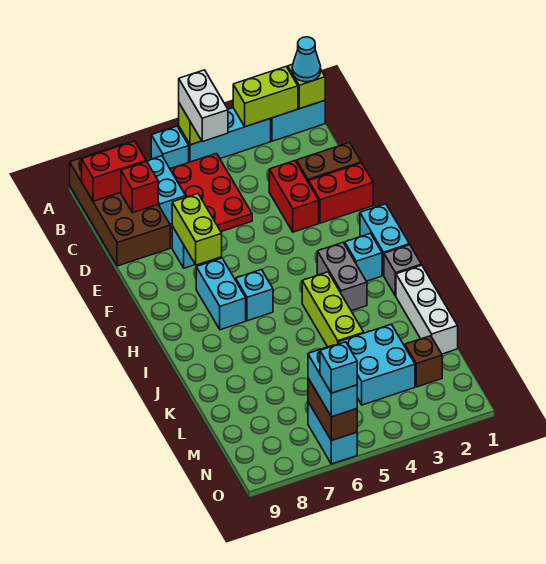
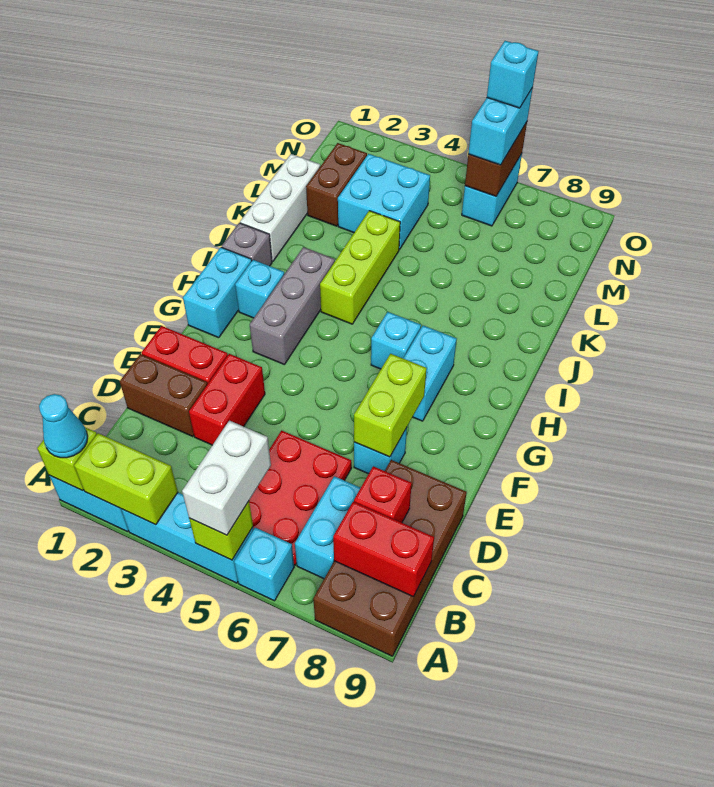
grey 1x2 brick [317,243,367,311] -> grey 1x3 brick [250,247,335,364]
brown 1x1 brick [405,336,442,387] -> brown 1x2 brick [306,143,367,226]

